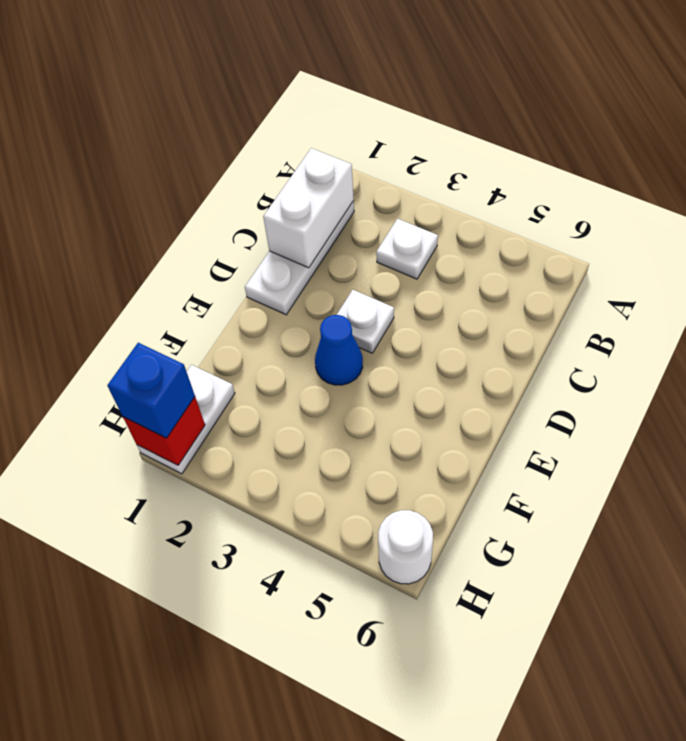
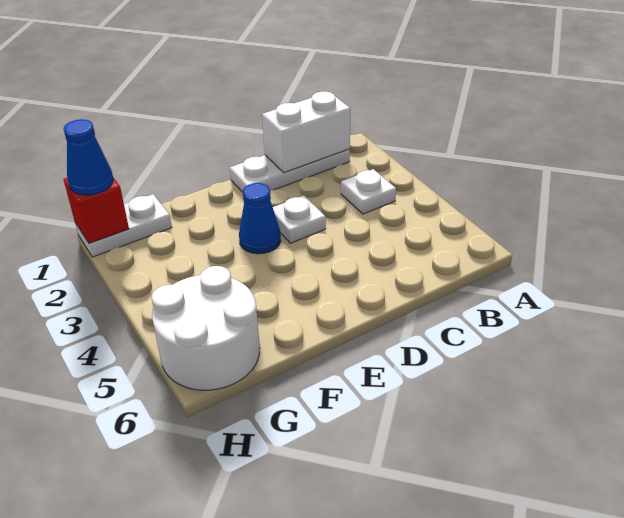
blue 1x1 brick [107,343,195,438] -> blue 1x1 cone [64,119,113,195]
white 1x1 round brick [378,510,433,584] -> white 2x2 round brick [152,266,260,390]

